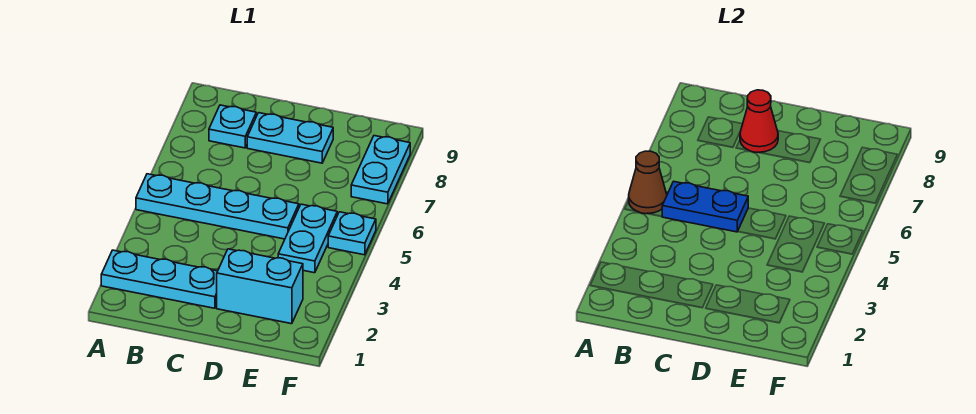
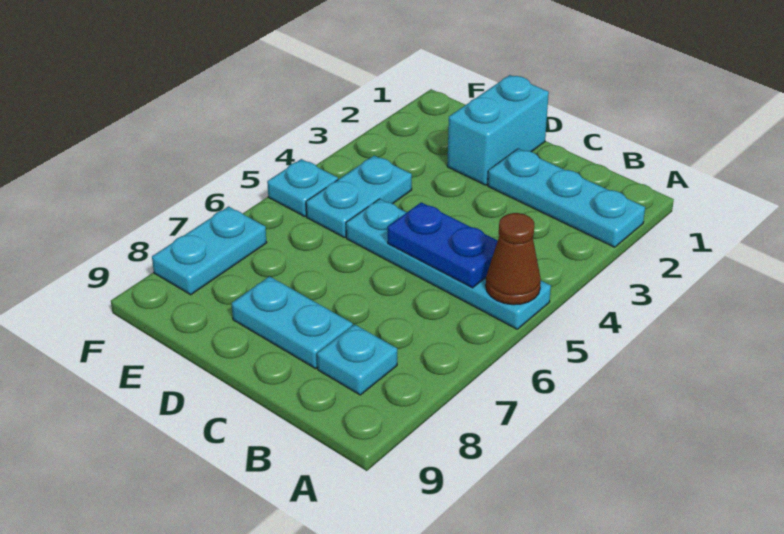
red 1x1 cone [740,90,778,152] -> none
cyan 1x2 brick [217,249,303,324] -> cyan 1x2 brick turned to [447,75,549,185]

